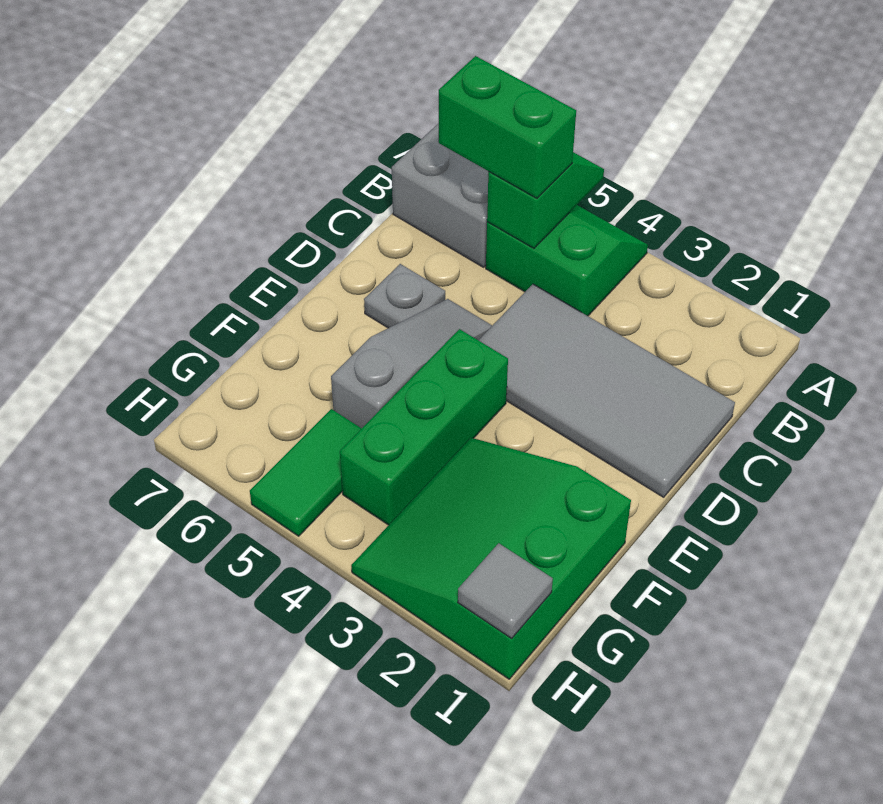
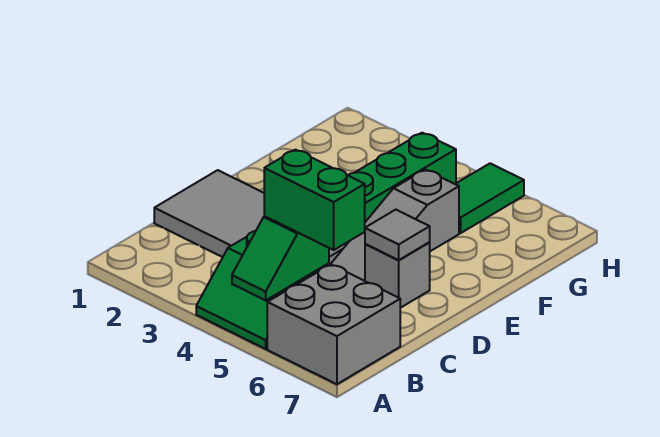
grey 1x1 plate [364,264,445,328] -> grey 1x1 brick [365,243,430,308]
green 3x3 slope [351,438,631,679] -> none
grey 1x1 tile [458,543,553,639] -> grey 1x1 tile moved to [365,210,430,260]

